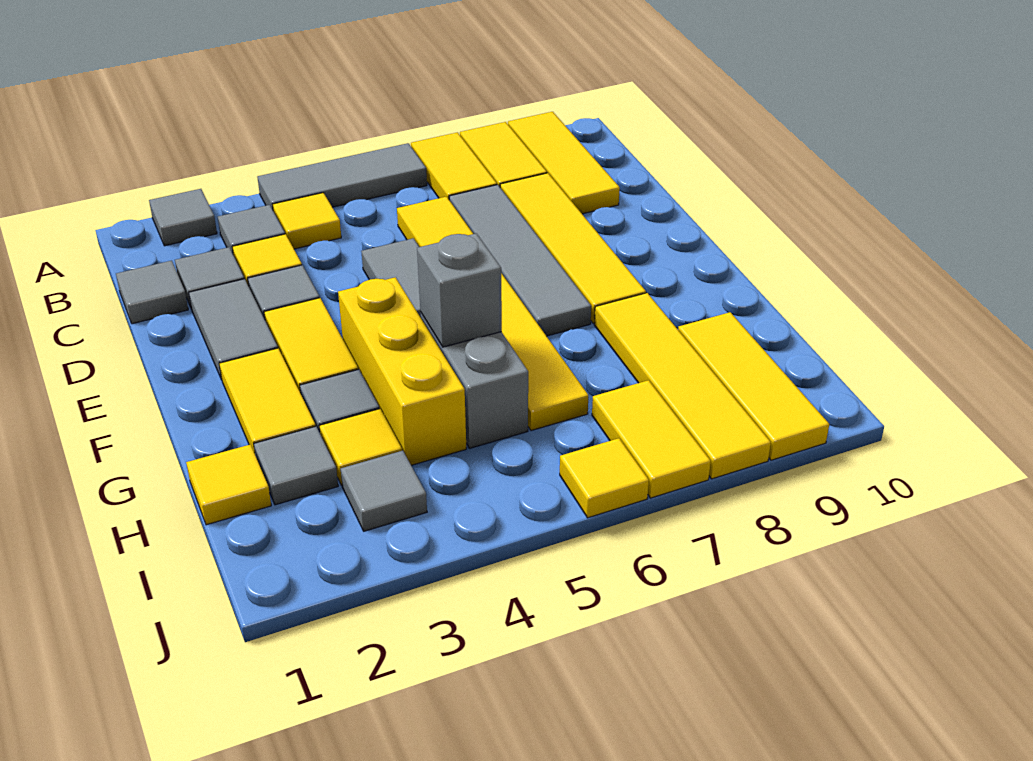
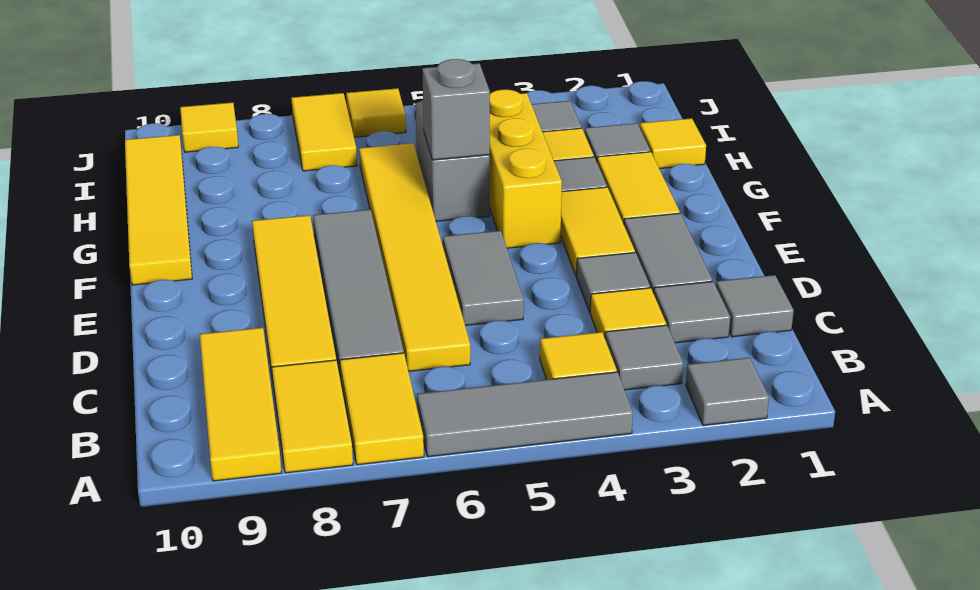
yellow 1x4 tile [594,293,771,479] -> yellow 1x4 tile moved to [125,135,192,285]
yellow 1x3 tile [678,312,829,460] -> yellow 1x1 tile [180,102,238,152]

